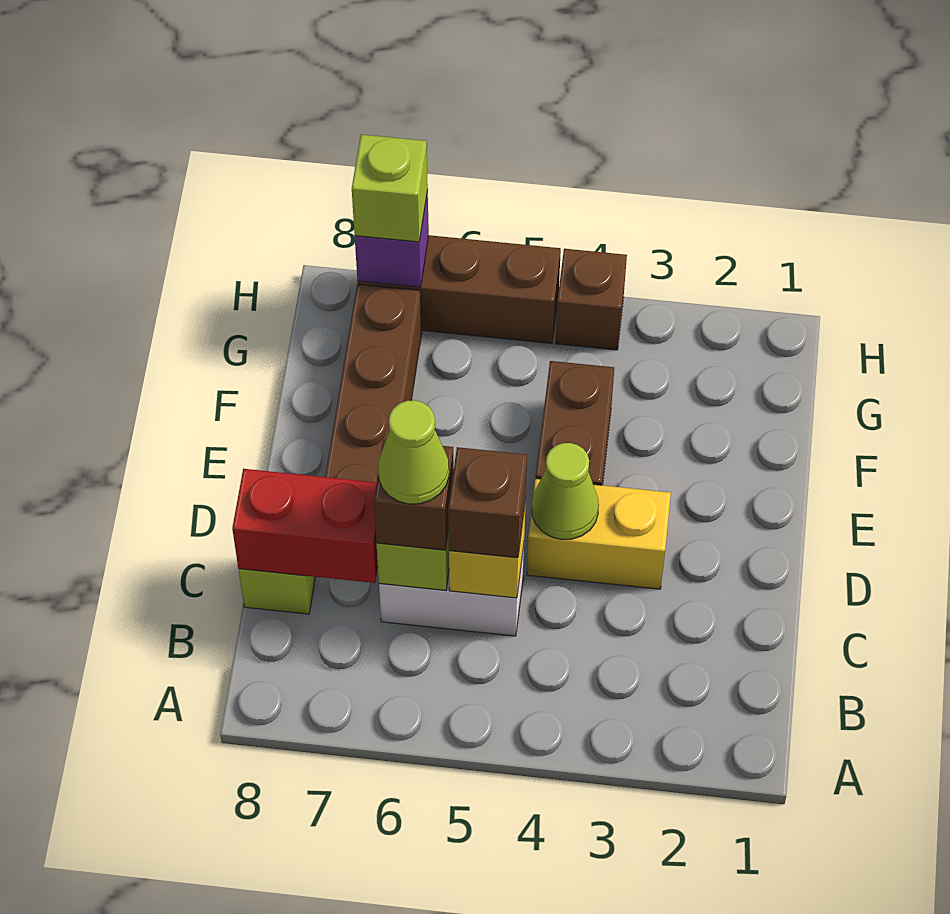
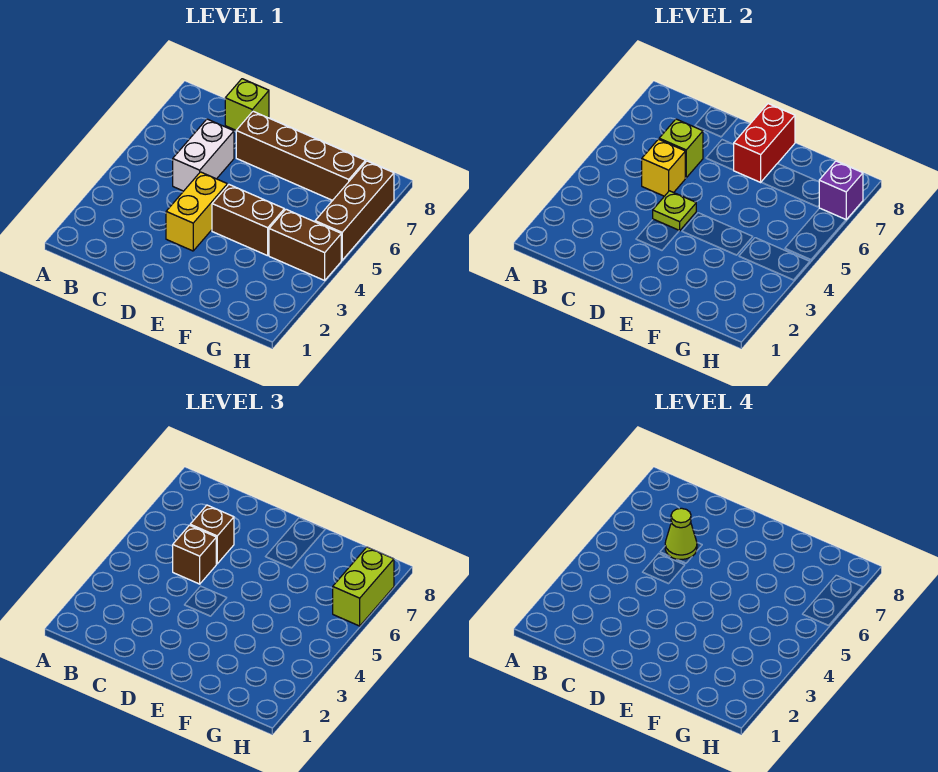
red 1x2 brick [232,469,378,583] -> red 1x2 brick moved to [733,104,795,182]
lime 1x1 cone [532,443,599,540] -> lime 1x1 plate [653,191,696,231]
brown 1x1 brick [555,249,627,350] -> brown 1x2 brick [269,209,341,280]
lime 1x1 brick [352,135,428,242] -> lime 1x2 brick [333,547,394,626]

